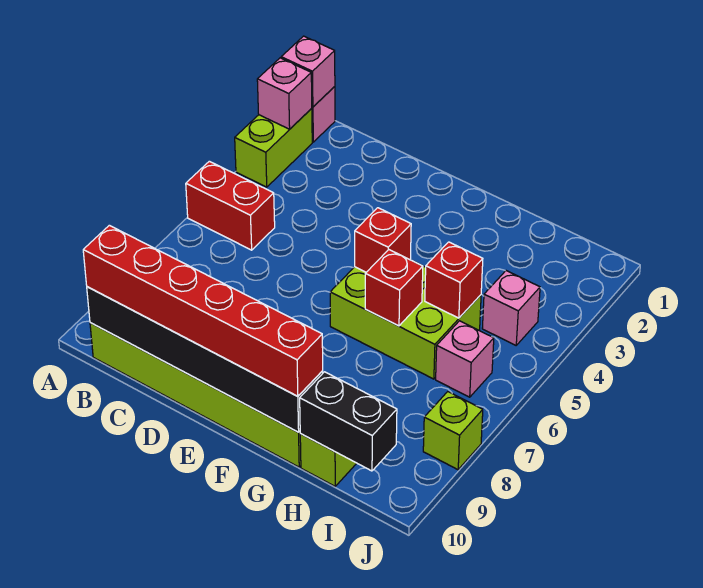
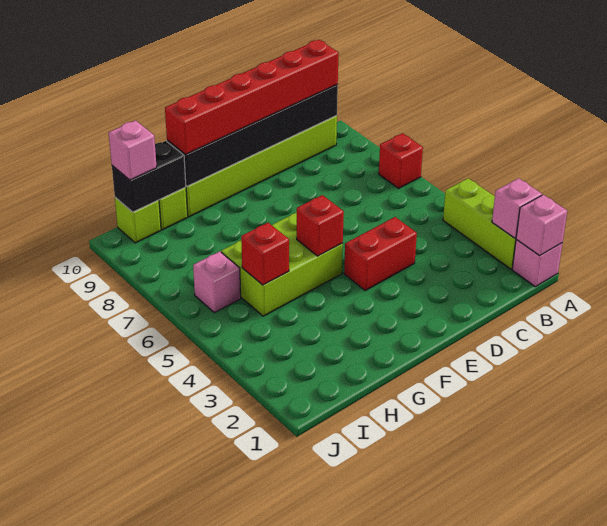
lime 1x2 brick [235,108,312,187] -> lime 1x3 brick [443,178,516,269]
red 1x2 brick [186,161,275,250] -> red 1x2 brick moved to [344,217,417,290]
red 1x1 brick [365,250,423,326] -> red 1x1 brick moved to [379,133,423,188]
pink 1x1 brick [482,271,540,345] -> pink 1x1 brick moved to [109,120,157,180]
lime 1x1 brick [423,392,483,470] -> lime 1x1 brick moved to [115,197,161,243]

